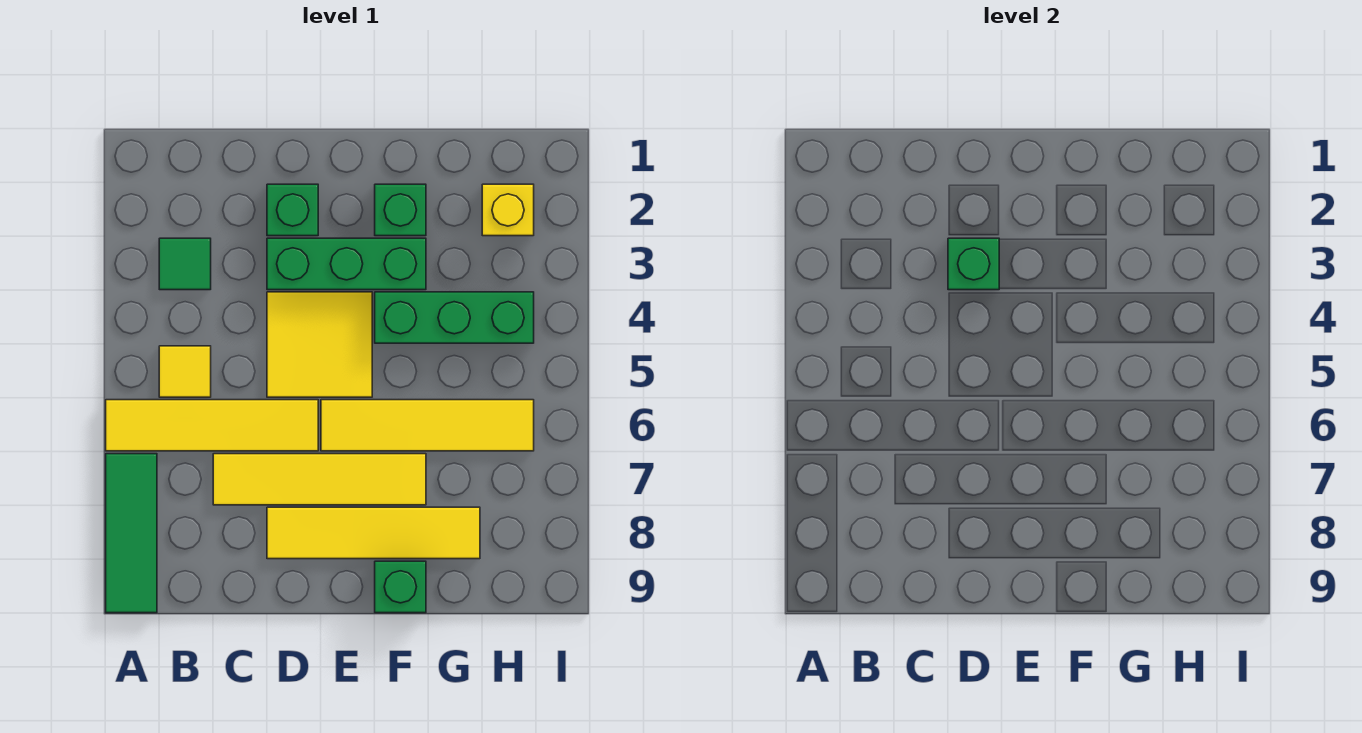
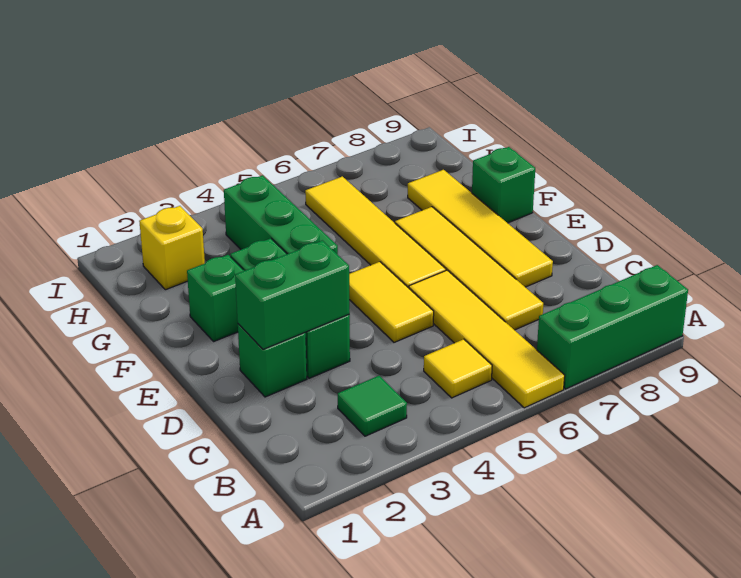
green 1x3 tile [106,454,157,613] -> green 1x3 brick [537,265,688,389]
green 1x1 brick [948,238,999,290] -> green 1x2 brick [235,241,350,349]
yellow 2x2 tile [267,292,372,397] -> yellow 1x2 tile [349,262,434,342]

